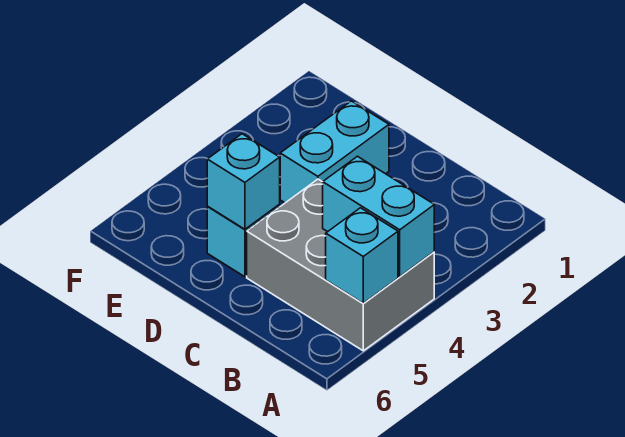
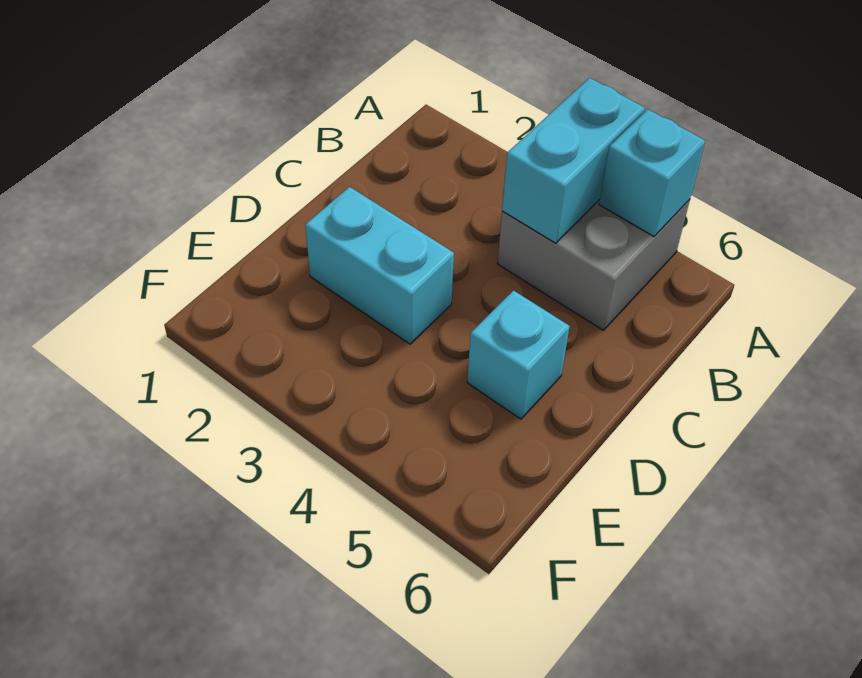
grey 2x3 brick [247,179,434,351] -> grey 2x2 brick [497,200,690,330]
cyan 1x1 brick [207,134,280,229] -> none

